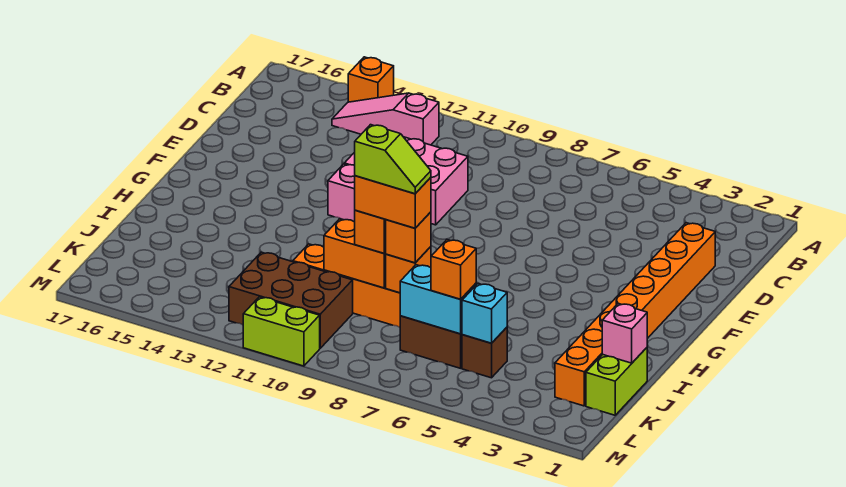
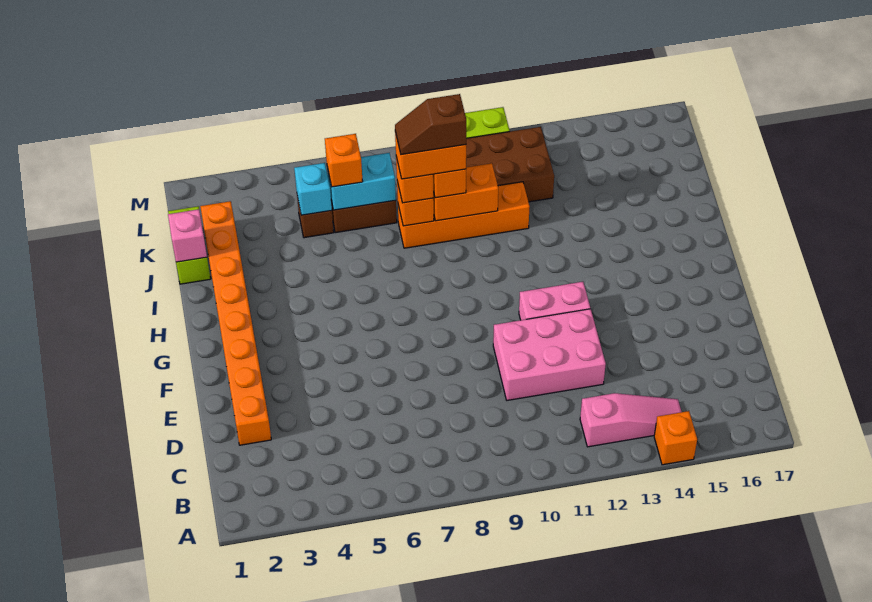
lime 1x2 slope [355,125,431,194] -> brown 1x2 slope [395,94,466,155]

